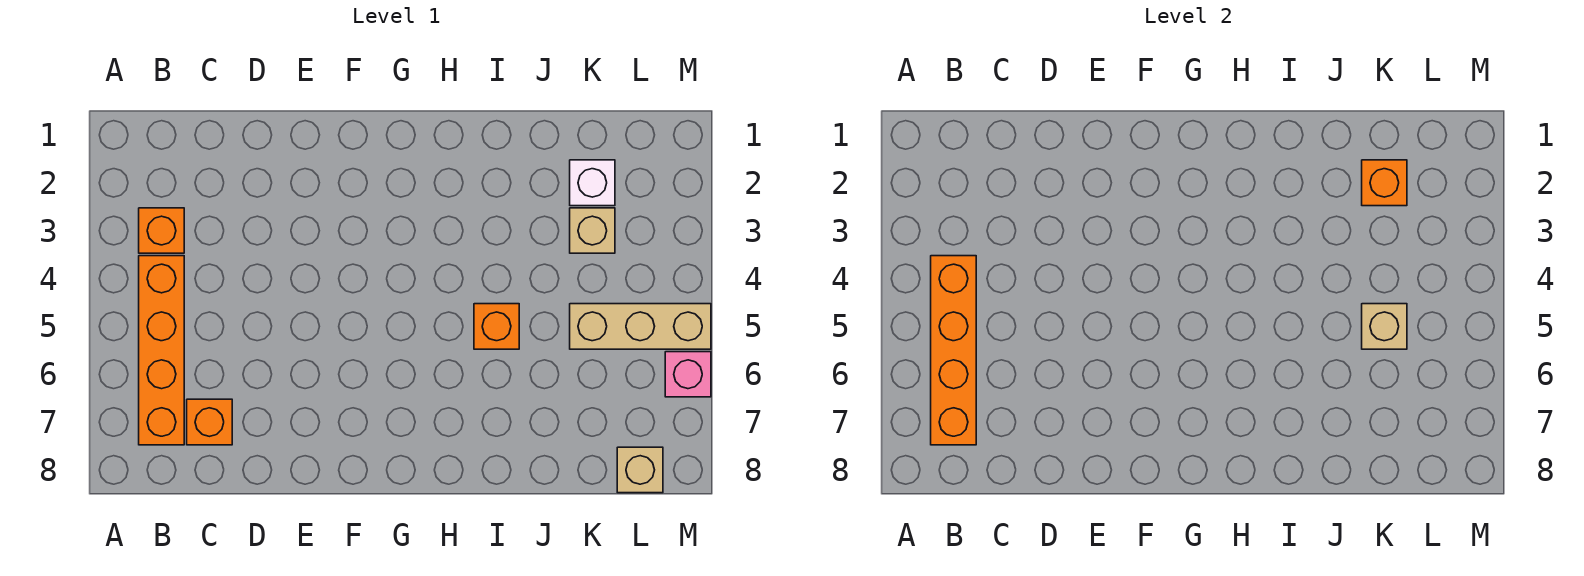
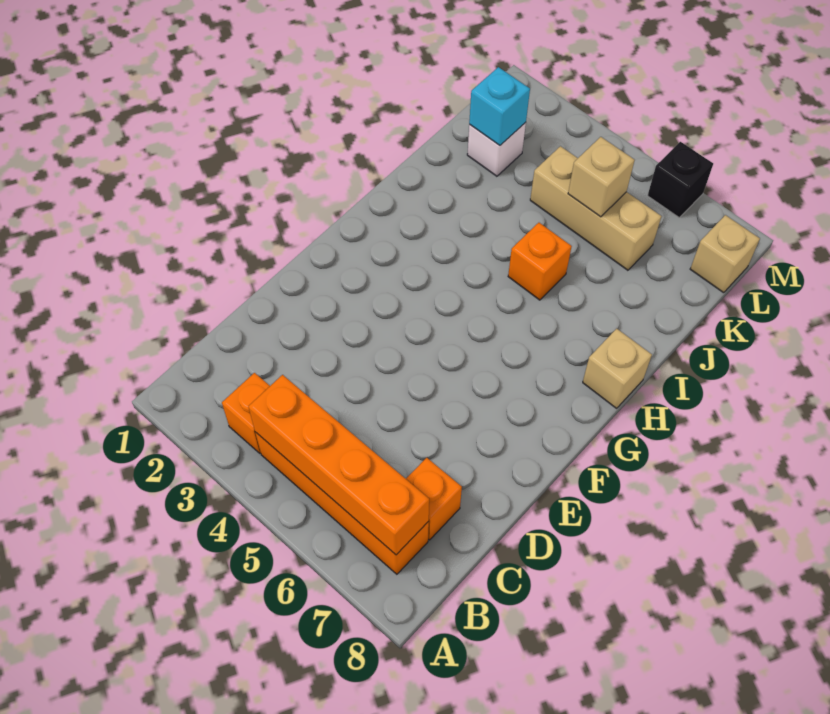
orange 1x1 brick [1362,160,1407,206] -> cyan 1x1 brick [469,67,530,145]
tan 1x1 brick [570,208,615,253] -> tan 1x1 brick moved to [583,329,652,408]
tan 1x3 brick [570,304,711,349] -> tan 1x3 brick turned to [530,146,661,270]
pink 1x1 brick [665,352,711,397] -> black 1x1 brick [648,142,713,218]

